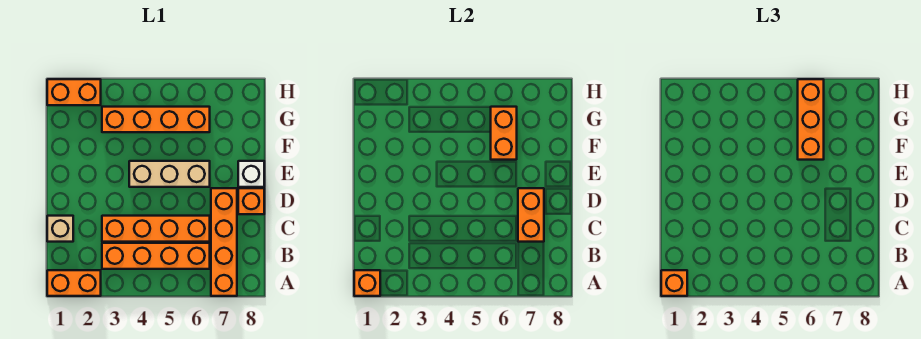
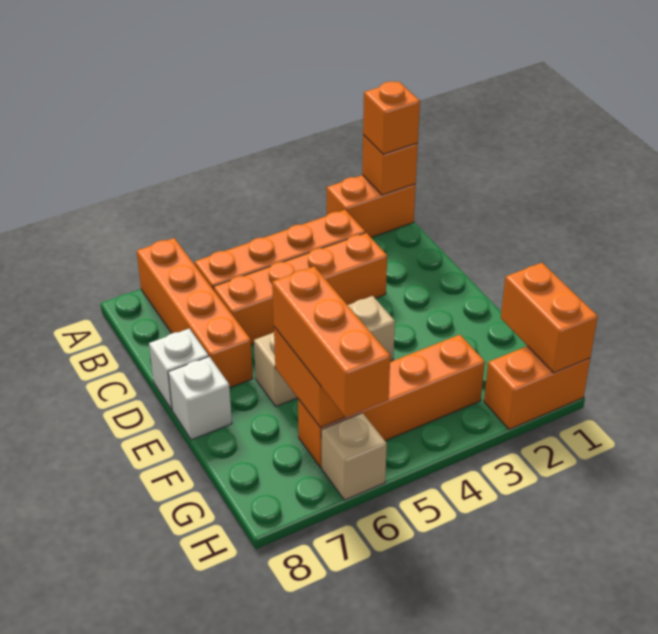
tan 1x1 brick [47,216,73,242] -> tan 1x1 brick moved to [321,413,387,500]
orange 1x2 brick [518,188,544,242] -> orange 1x2 brick moved to [501,263,598,373]
orange 1x1 brick [238,188,264,214] -> white 1x1 brick [149,329,209,410]

